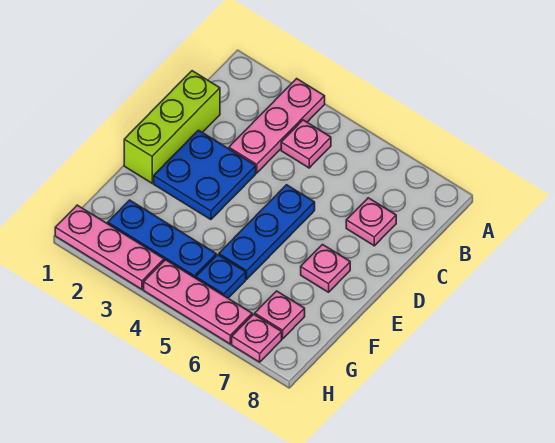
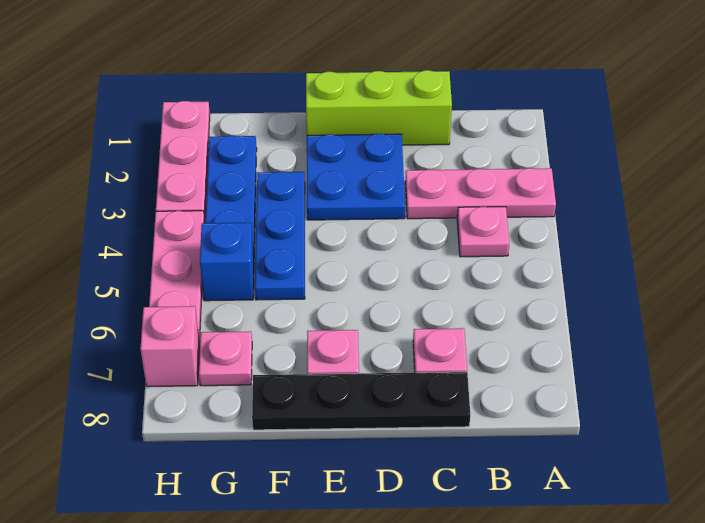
none -> black 1x4 plate [252,372,470,430]
blue 1x3 plate [219,185,315,279] -> blue 1x3 plate turned to [255,172,305,300]
blue 1x1 plate [196,255,246,298] -> blue 1x1 brick [200,223,254,301]
pink 1x1 plate [232,314,282,362] -> pink 1x1 brick [140,306,199,387]

